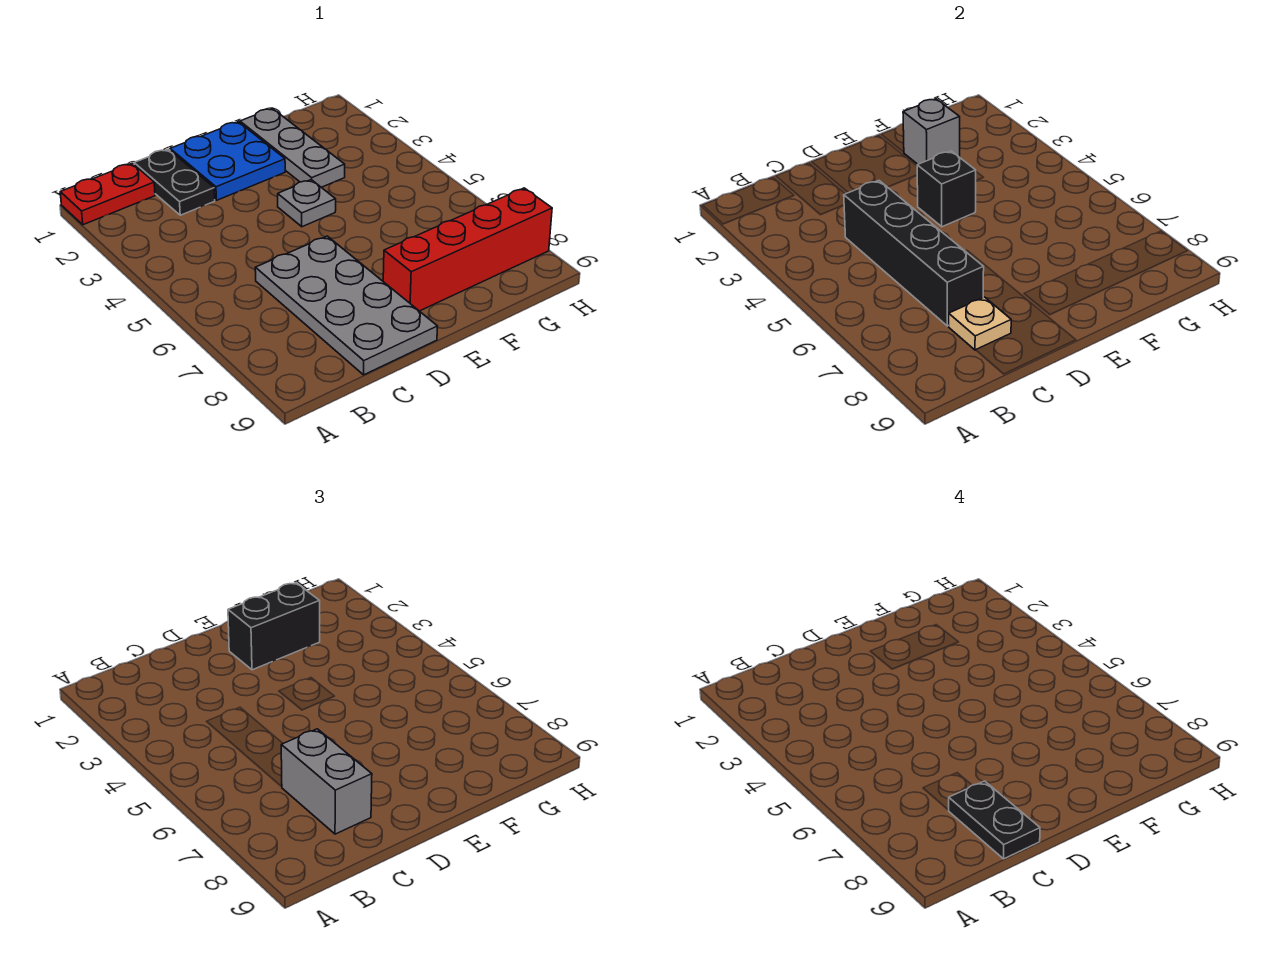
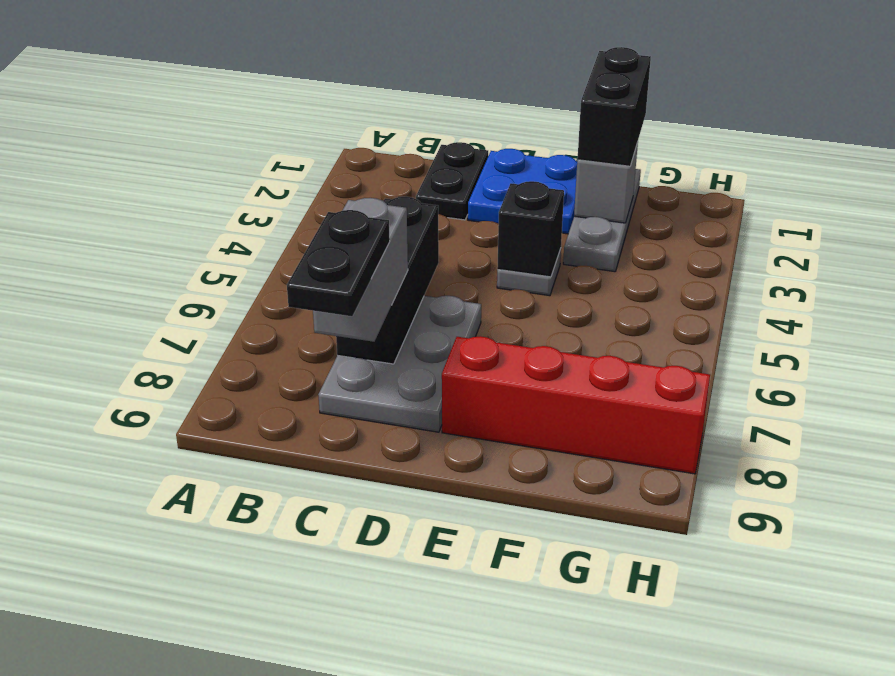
red 1x2 plate [60,163,155,225] -> none
black 1x4 brick [844,181,984,326] -> black 1x3 brick [336,197,439,364]
grey 2x4 plate [255,236,438,375] -> grey 2x3 plate [318,296,481,432]
tan 1x1 plate [948,297,1011,350] -> none
black 1x2 brick [228,583,320,670] -> black 1x2 brick turned to [577,47,651,166]

